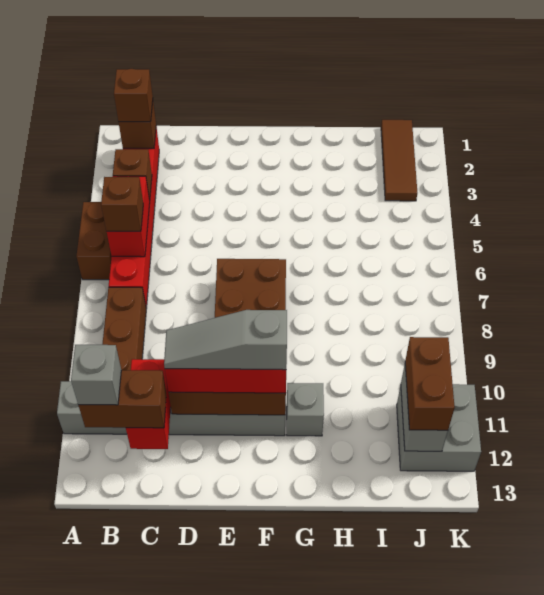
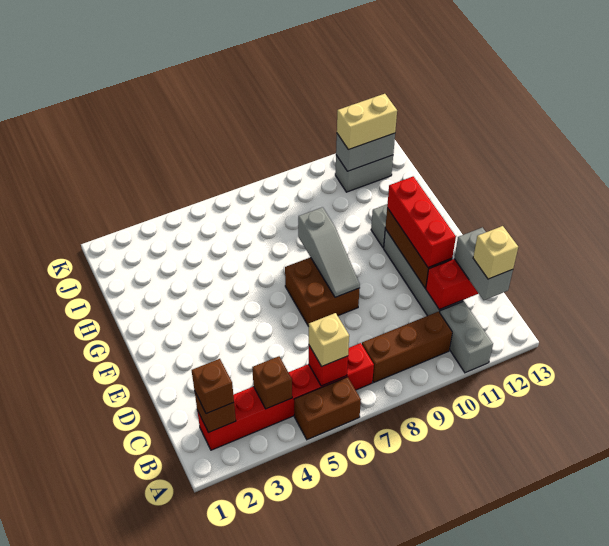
red 1x2 brick [107,176,150,257] -> red 1x1 brick [309,346,348,386]
brown 1x1 brick [101,177,143,231] -> tan 1x1 brick [309,313,349,366]
brown 1x2 brick [78,370,166,428] -> grey 1x2 brick [454,227,513,300]
grey 1x1 brick [71,345,121,405] -> tan 1x1 brick [473,226,518,279]
grey 1x3 slope [164,310,287,370] -> grey 1x3 slope moved to [298,207,360,297]
brown 1x3 tile [381,120,417,201] -> none
grey 2x2 brick [397,384,481,471] -> grey 1x2 brick [335,155,393,192]
brown 1x2 brick [405,337,455,430] -> tan 1x2 brick [337,94,397,150]

